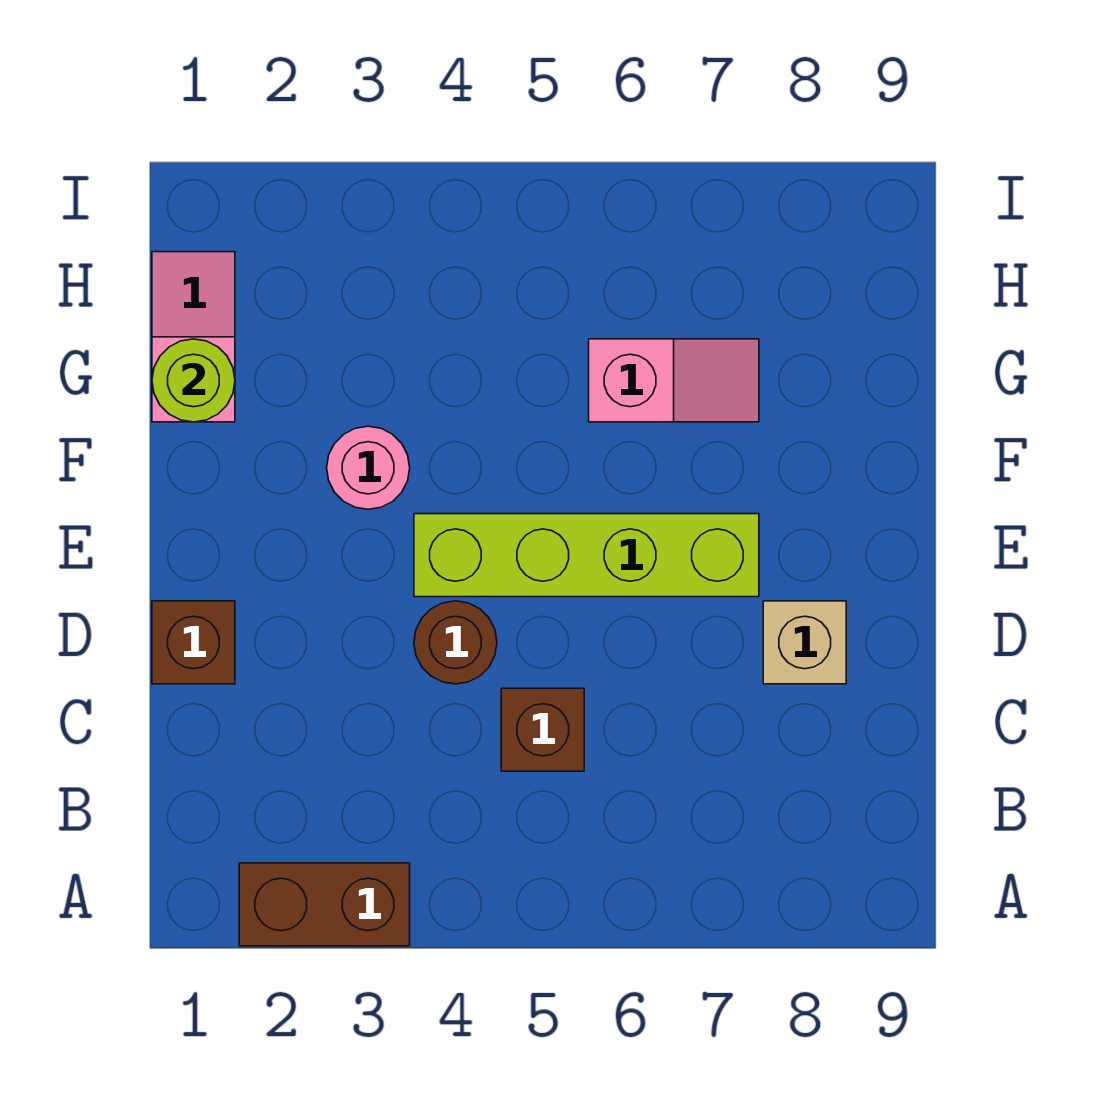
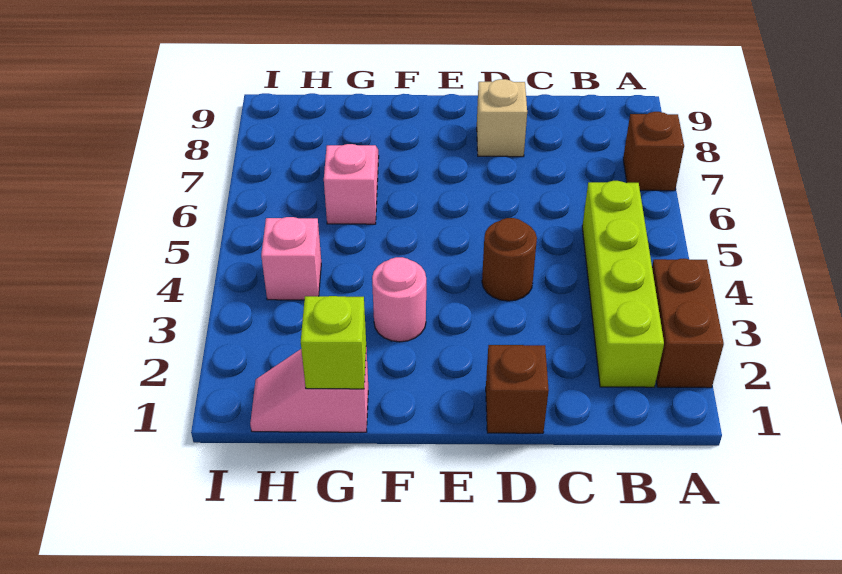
brown 1x1 brick [501,688,584,771] -> brown 1x1 brick moved to [623,112,684,191]
lime 1x4 brick [414,514,759,597] -> lime 1x4 brick moved to [582,181,664,387]
lime 1x1 round brick [152,339,235,422] -> lime 1x1 brick [301,296,366,389]
none -> pink 1x1 brick [261,217,321,300]

